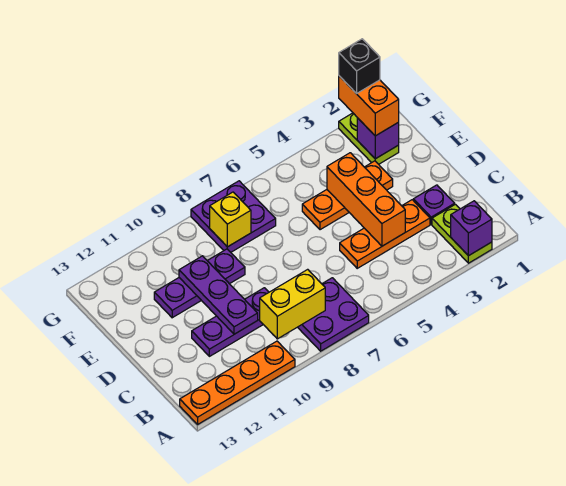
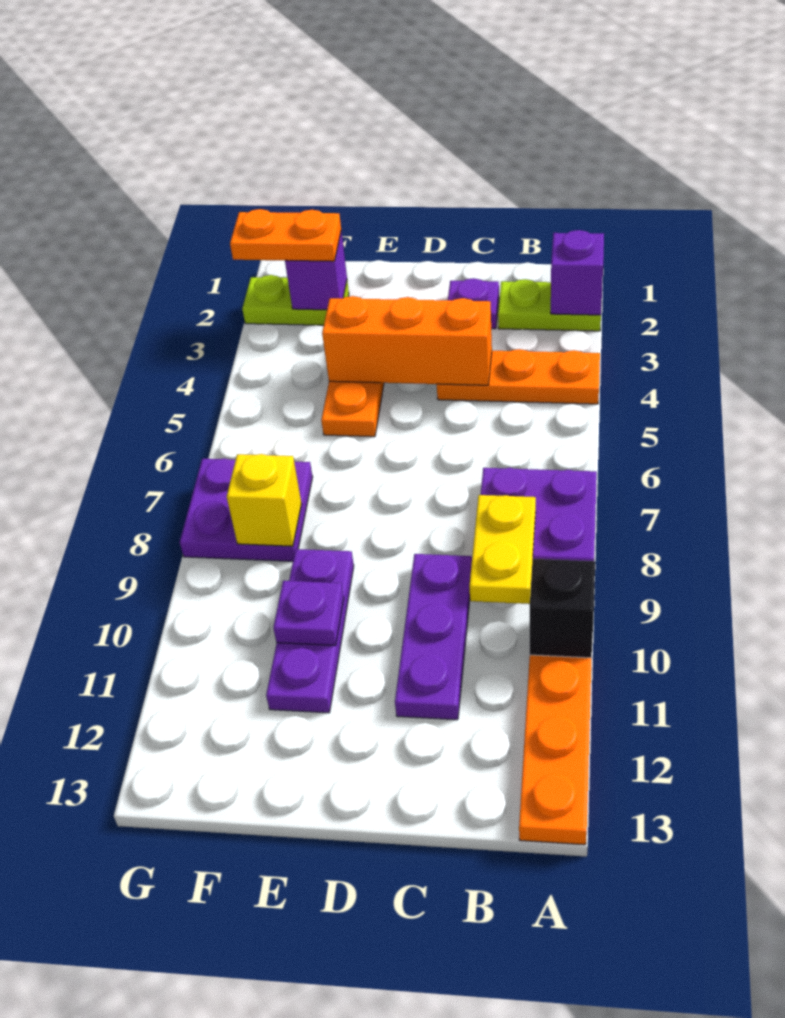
yellow 1x2 brick [260,269,325,339] -> yellow 1x2 plate [469,495,536,604]
orange 1x3 plate [340,200,430,268] -> orange 1x3 plate turned to [437,349,600,404]
purple 1x3 plate [179,256,258,334] -> purple 1x1 plate [273,581,344,645]
orange 1x2 brick [339,76,399,136] -> orange 1x2 plate [230,209,341,261]
black 1x1 brick [339,39,380,94] -> black 1x1 brick moved to [530,559,595,658]

